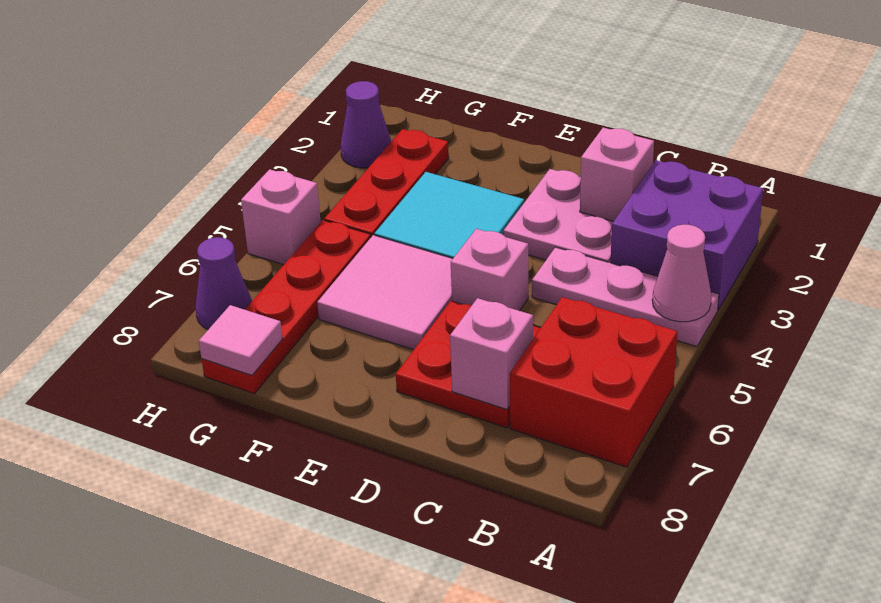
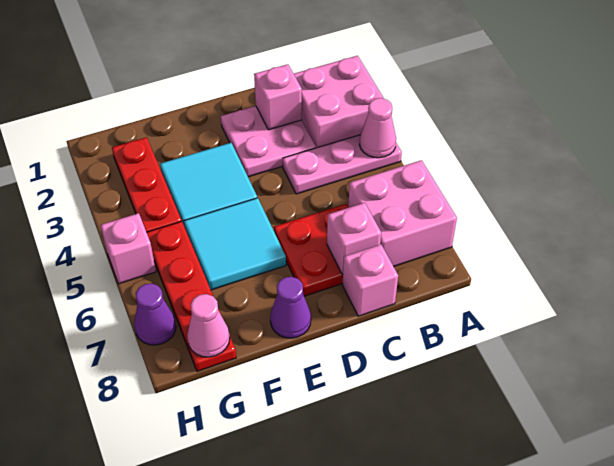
purple 2x2 brick [611,160,763,310] -> pink 2x2 brick [294,56,384,148]
red 2x2 brick [510,297,677,467] -> pink 2x2 brick [348,160,457,267]
pink 1x1 brick [451,229,528,311] -> pink 1x1 brick moved to [343,244,398,316]
pink 2x2 tile [317,235,453,350] -> cyan 2x2 tile [184,198,286,290]
pink 1x1 tile [199,305,283,375] -> pink 1x1 cone [187,294,230,357]
purple 1x1 cone [341,81,391,168] -> purple 1x1 cone moved to [270,277,311,338]

